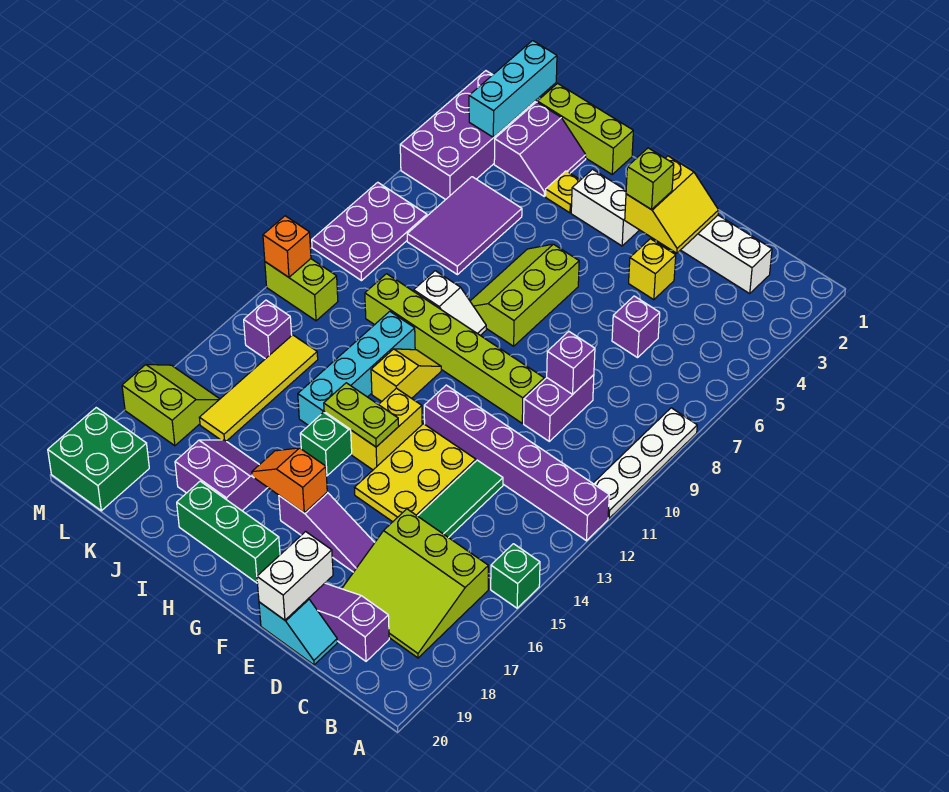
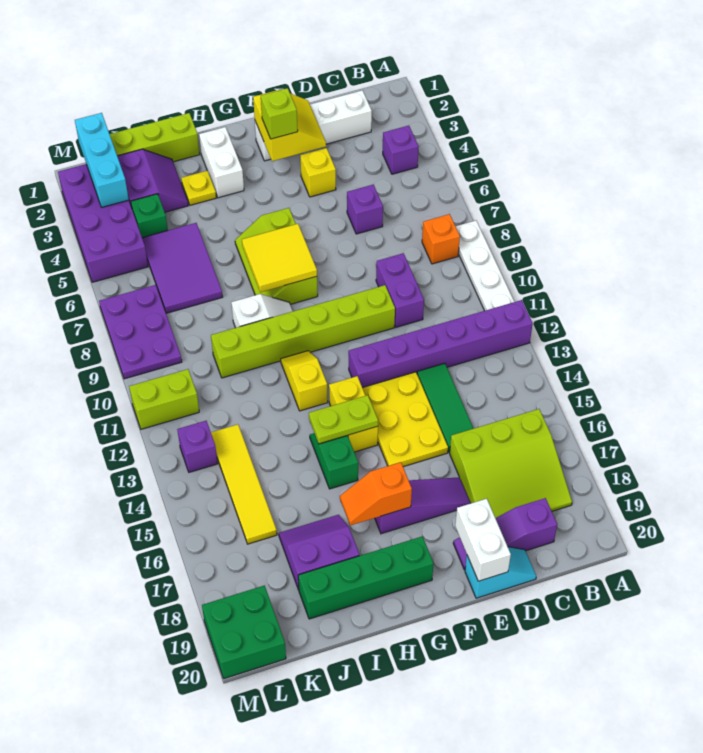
green 1x1 brick [491,544,540,608] -> green 1x1 brick moved to [131,194,168,237]
purple 1x1 brick [547,332,595,394] -> purple 1x1 brick moved to [383,126,419,174]
white 1x2 brick [571,169,639,246] -> white 1x2 brick turned to [199,127,244,198]
none -> yellow 2x2 tile [242,224,317,292]
green 1x3 brick [177,481,280,583] -> green 1x4 brick [298,536,434,619]
cyan 1x4 brick [298,311,415,426] -> none
lime 2x2 slope [122,365,219,446] -> none
orange 1x1 brick [263,216,311,277] -> orange 1x1 brick moved to [422,214,460,264]

